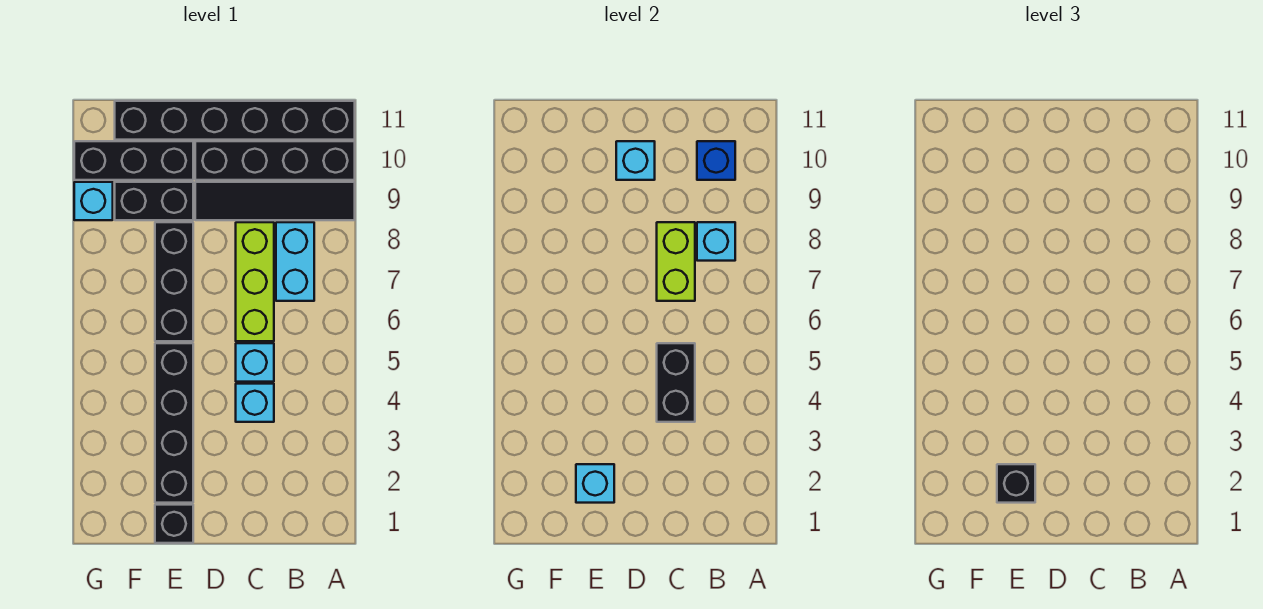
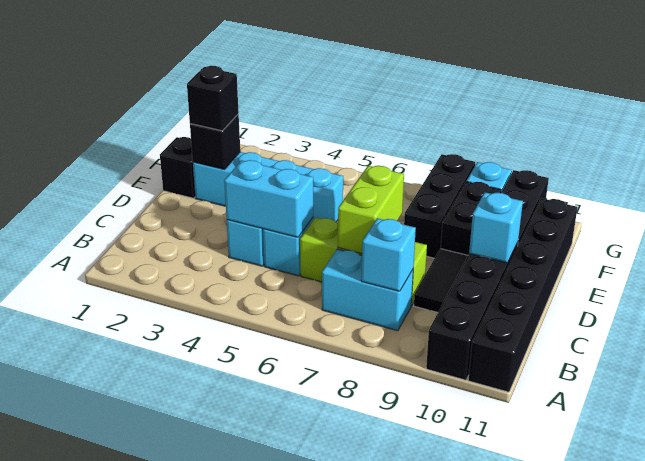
black 1x4 tile [195,182,355,220] -> black 1x2 tile [414,249,468,312]
blue 1x1 brick [697,141,735,180] -> none
black 1x2 brick [657,343,695,422] -> cyan 1x2 brick [224,160,313,237]
lime 1x2 brick [657,222,695,301] -> lime 1x2 brick turned to [338,166,404,254]
black 1x4 brick [155,343,193,503] -> cyan 1x4 brick [193,152,343,222]
cyan 1x1 brick [576,464,614,503] -> black 1x1 brick [190,114,240,169]
black 1x3 brick [155,222,193,341] -> black 1x3 brick turned to [404,154,475,258]

